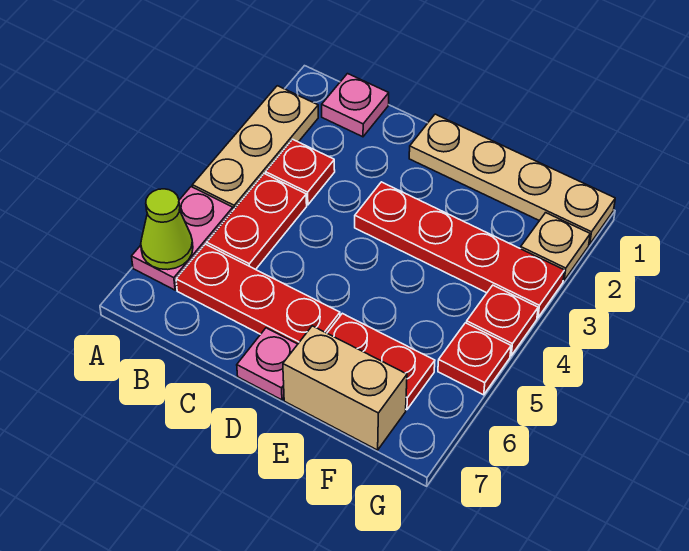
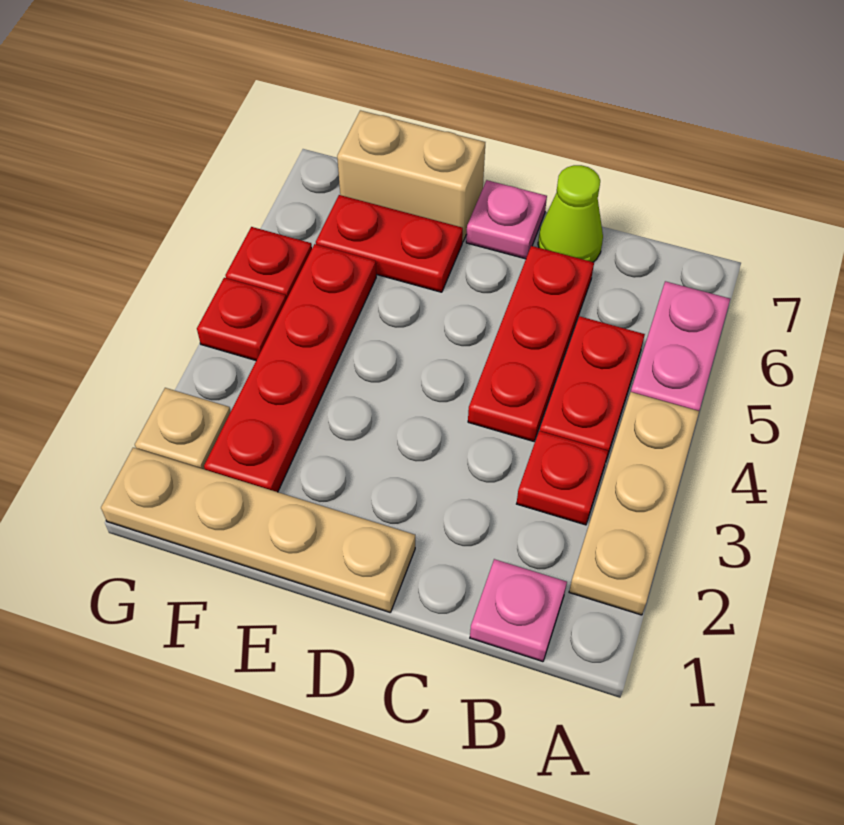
lime 1x1 cone [141,189,193,270] -> lime 1x1 cone moved to [538,165,603,262]
red 1x3 plate [176,244,340,344] -> red 1x3 plate turned to [468,246,594,441]
red 1x4 plate [355,182,564,318] -> red 1x4 plate turned to [204,244,376,492]

